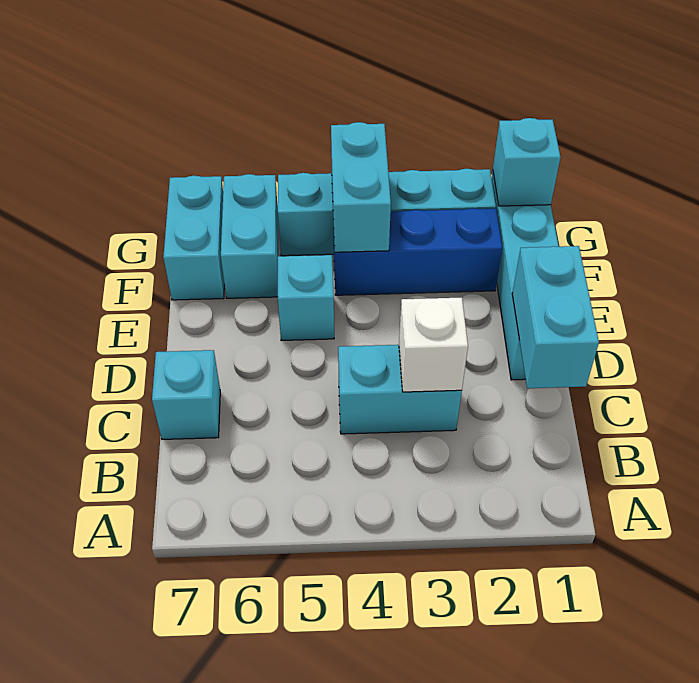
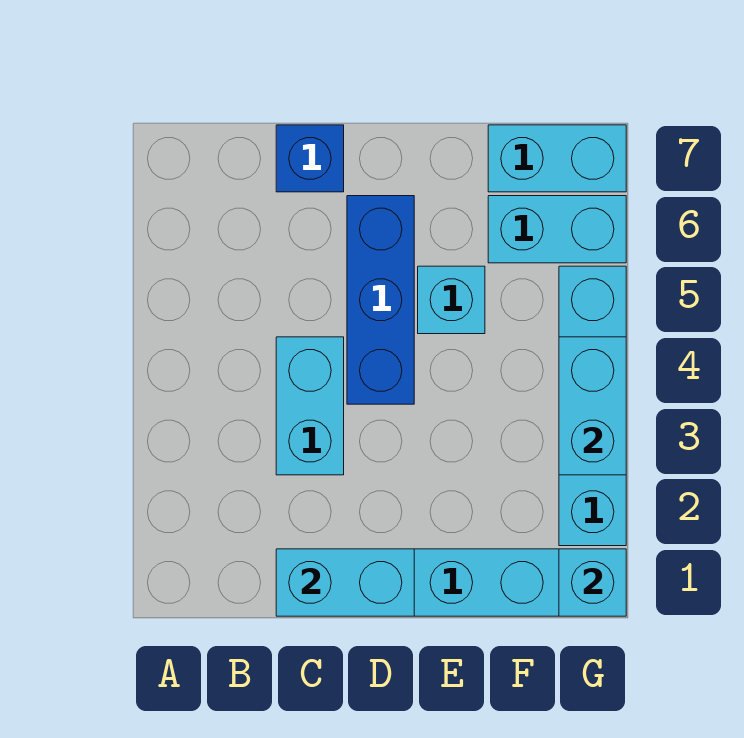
white 1x1 brick [399,298,468,392] -> none
cyan 1x1 brick [152,350,220,439] -> blue 1x1 brick [276,125,344,192]
blue 1x3 brick [333,208,502,295] -> blue 1x3 brick moved to [347,196,414,404]
cyan 1x2 brick [331,122,391,252] -> cyan 1x2 brick turned to [559,337,626,475]

